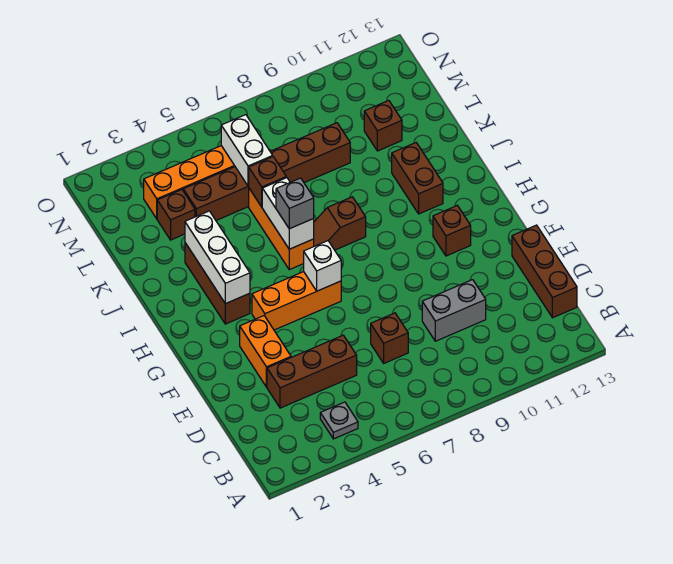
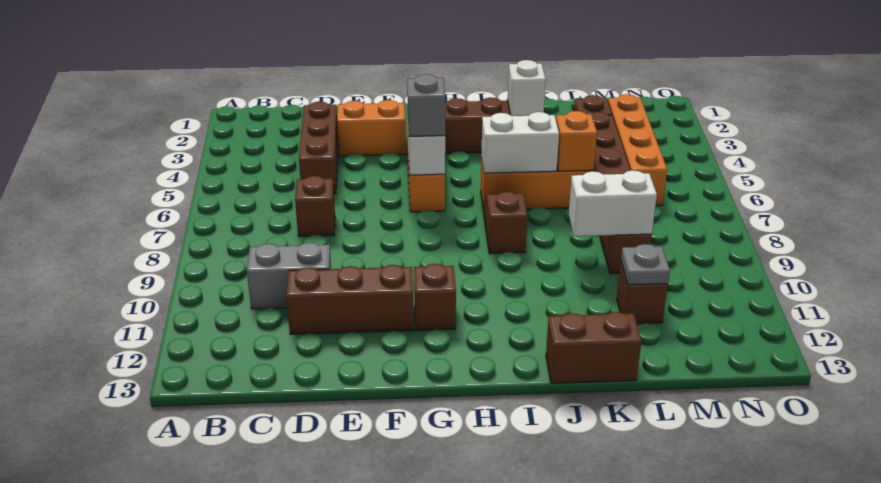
grey 1x1 plate [320,402,358,439] -> grey 1x1 plate moved to [621,244,670,285]
brown 1x3 brick [512,225,577,318] -> brown 1x3 brick moved to [286,265,414,334]
grey 1x2 brick [422,280,486,341] -> grey 1x2 brick turned to [247,243,331,309]
white 1x3 brick [185,211,250,304] -> white 1x1 brick [508,60,546,116]
grey 1x1 brick [276,178,314,229] -> grey 1x1 brick moved to [407,74,445,136]
brown 1x2 brick [392,143,443,214] -> brown 1x2 brick moved to [546,312,641,383]
brown 1x1 brick [249,157,286,207] -> orange 1x1 brick [556,111,597,171]
white 1x2 brick [221,115,273,186] -> white 1x2 brick moved to [569,170,657,236]

